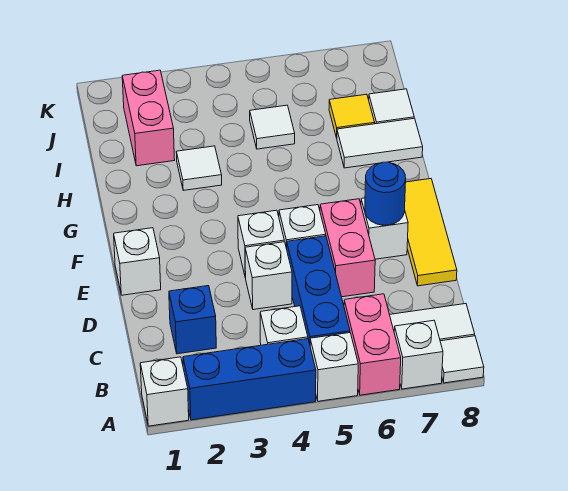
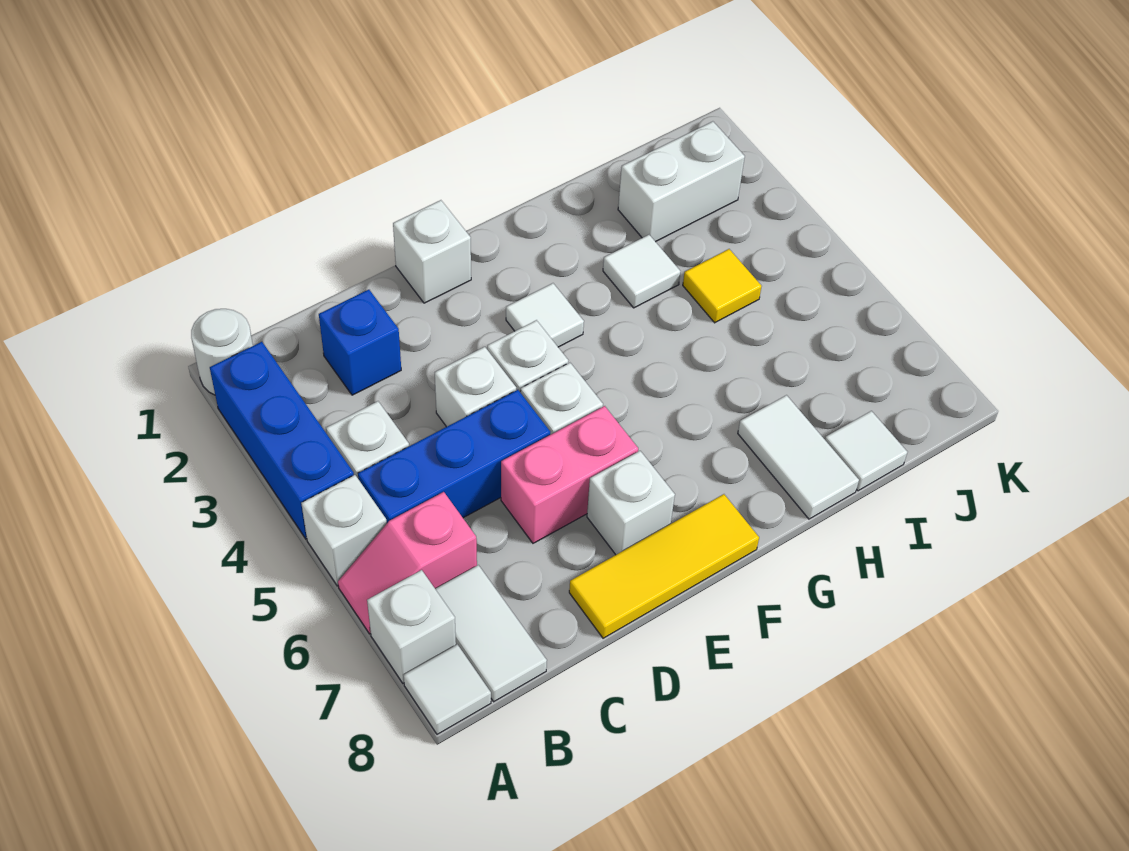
white 1x1 brick [140,357,189,426] -> white 1x1 round brick [191,309,253,395]
pink 1x2 brick [344,294,401,395] -> pink 1x2 slope [338,492,477,634]
blue 1x1 round brick [365,162,406,225] -> none
pink 1x2 brick [122,70,175,166] -> white 1x2 brick [618,121,745,242]
white 1x1 tile [250,105,295,149] -> white 1x1 tile moved to [506,283,584,347]
yellow 1x1 tile [329,94,375,138] -> yellow 1x1 tile moved to [683,249,762,323]

